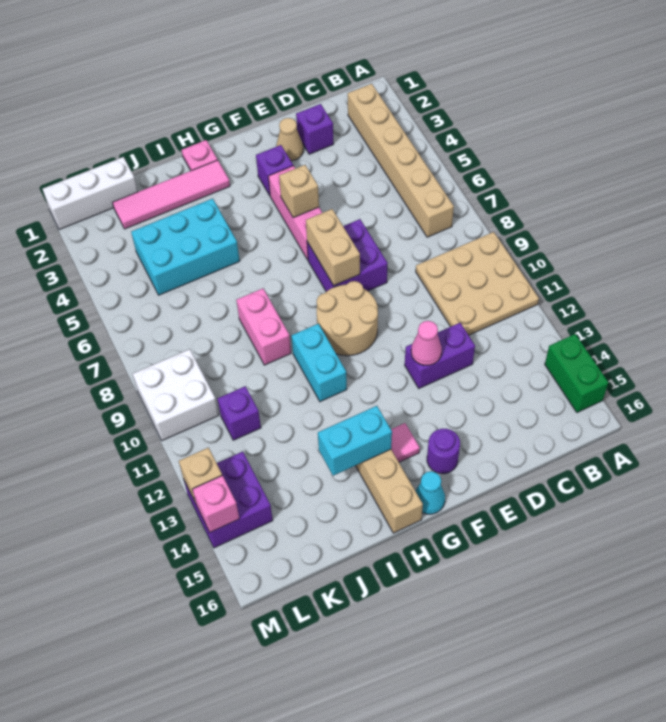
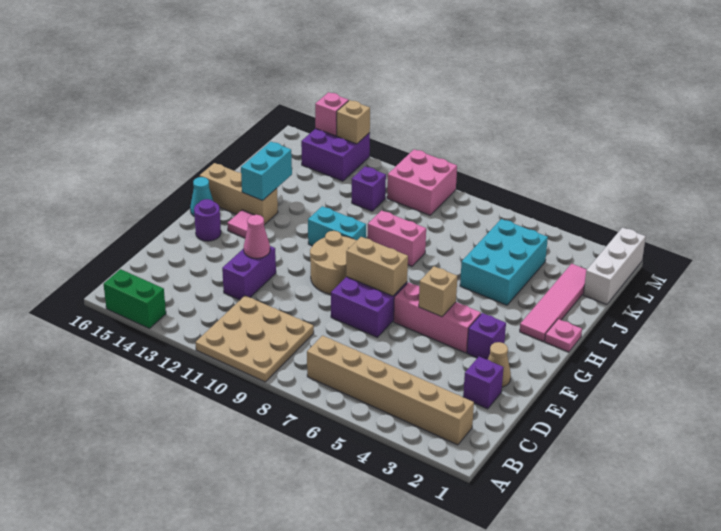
white 2x2 brick [133,349,219,441] -> pink 2x2 brick [387,149,457,215]

